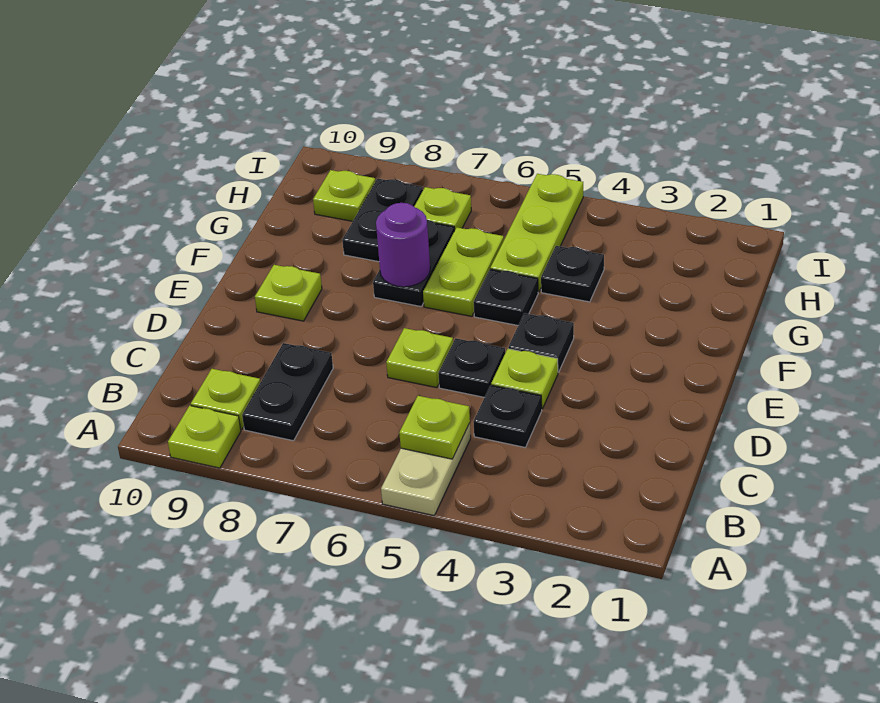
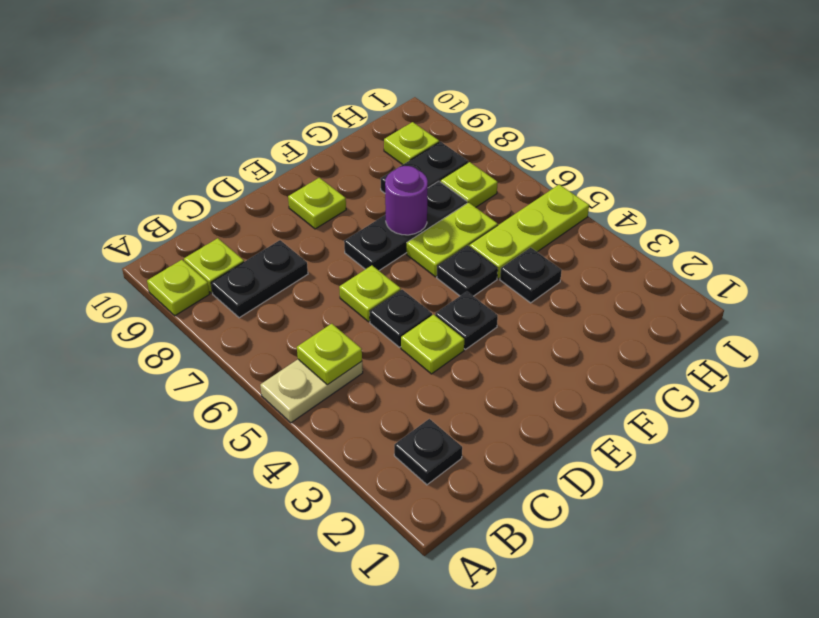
black 1x1 plate [473,385,542,447] -> black 1x1 plate moved to [394,419,462,485]
black 1x2 plate [373,220,454,307] -> black 1x3 plate [344,181,467,270]

